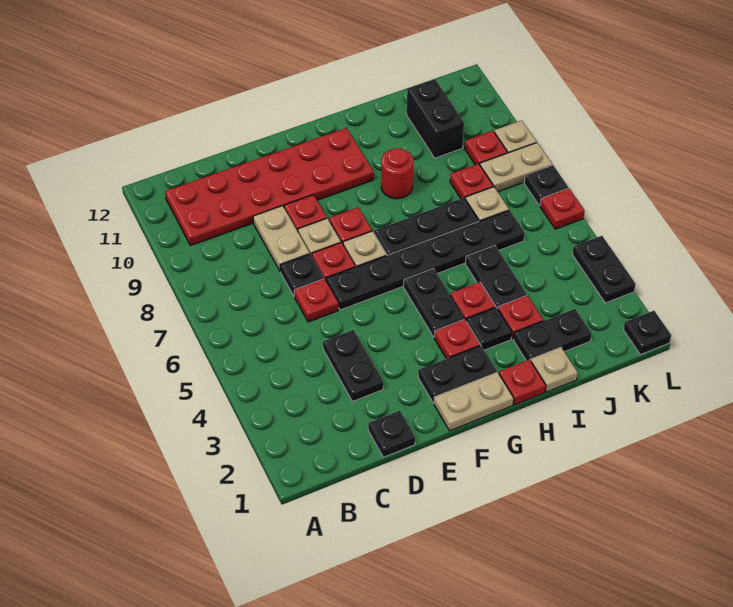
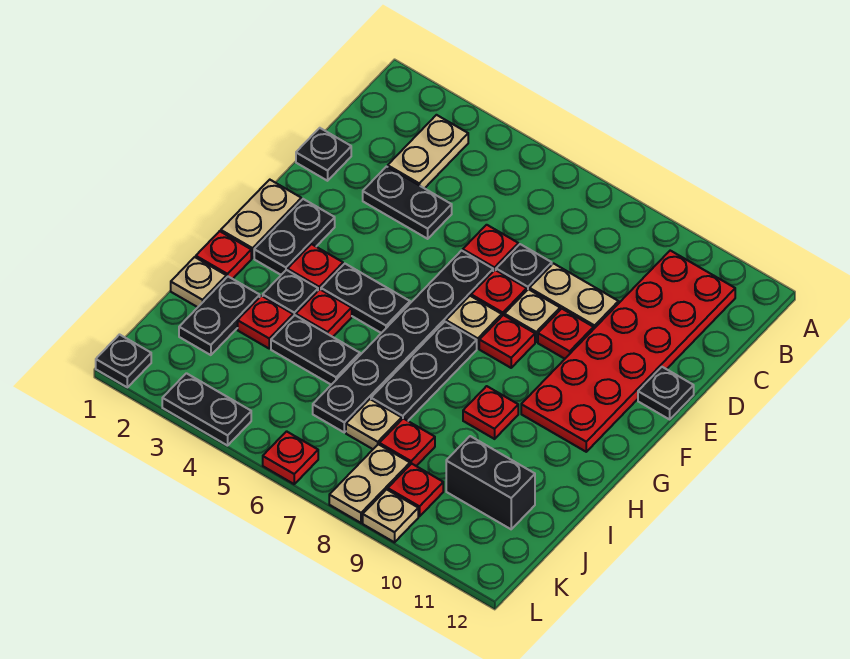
none -> tan 1x2 plate [388,115,468,188]
red 1x1 round brick [381,148,413,199] -> red 1x1 plate [463,386,518,439]
black 1x1 plate [524,165,568,205] -> black 1x1 plate moved to [638,367,694,419]

